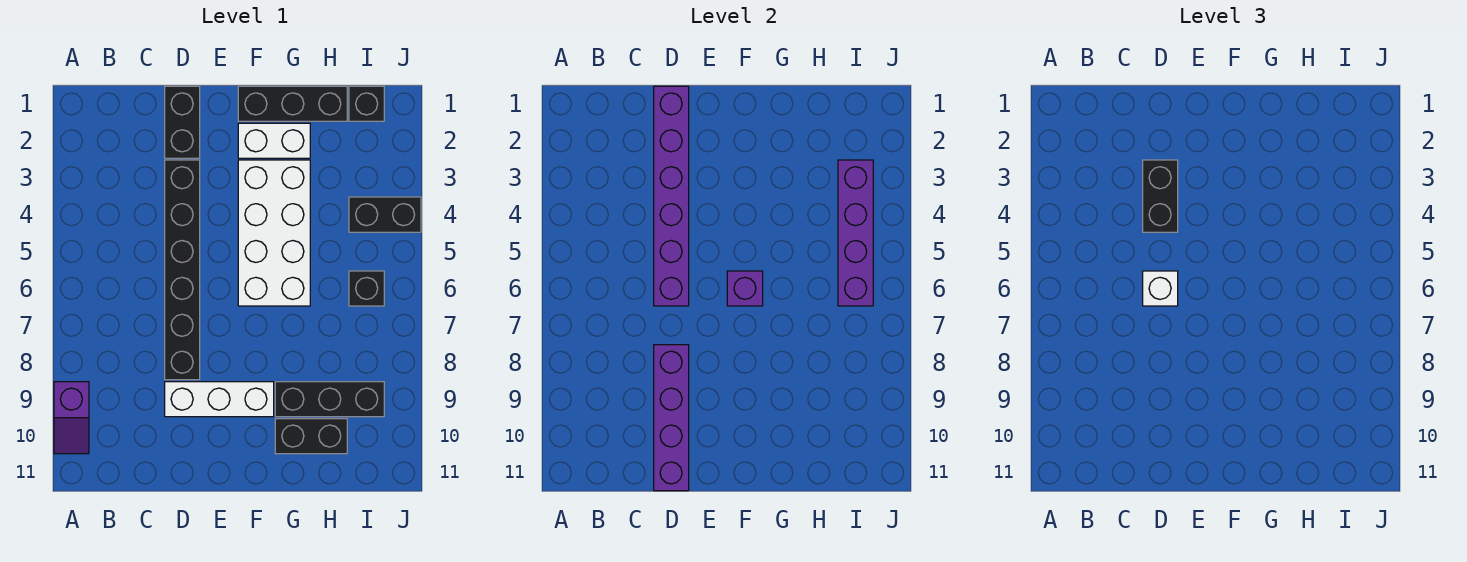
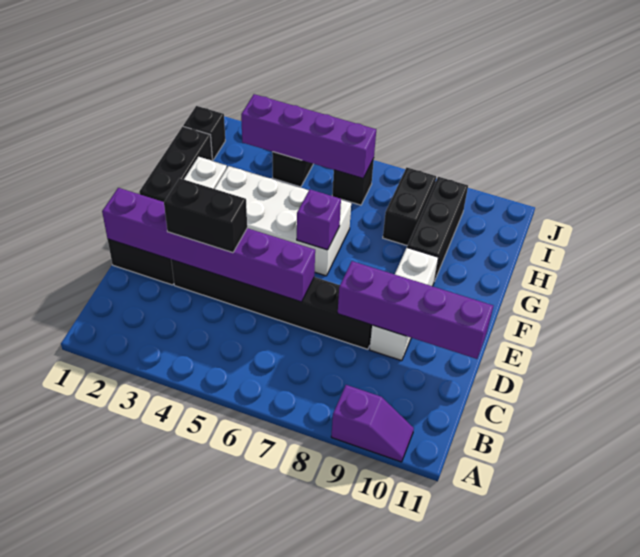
white 1x1 brick [1143,271,1178,306] -> none
black 1x2 brick [275,419,347,454] -> black 1x2 brick moved to [383,168,436,245]

